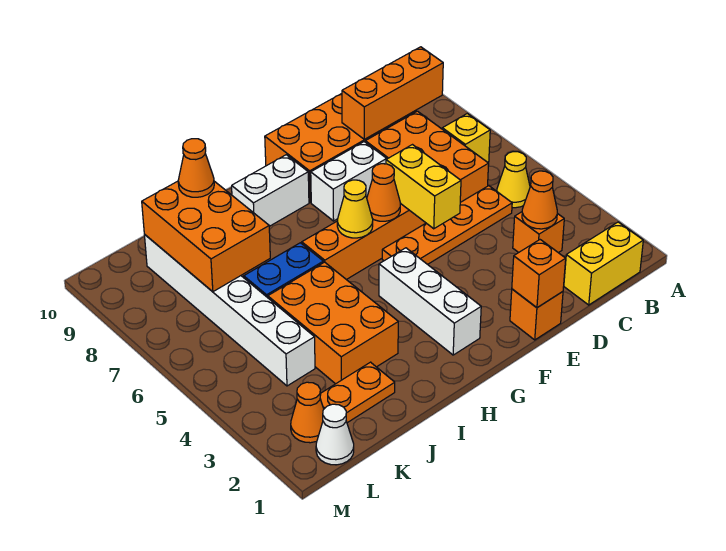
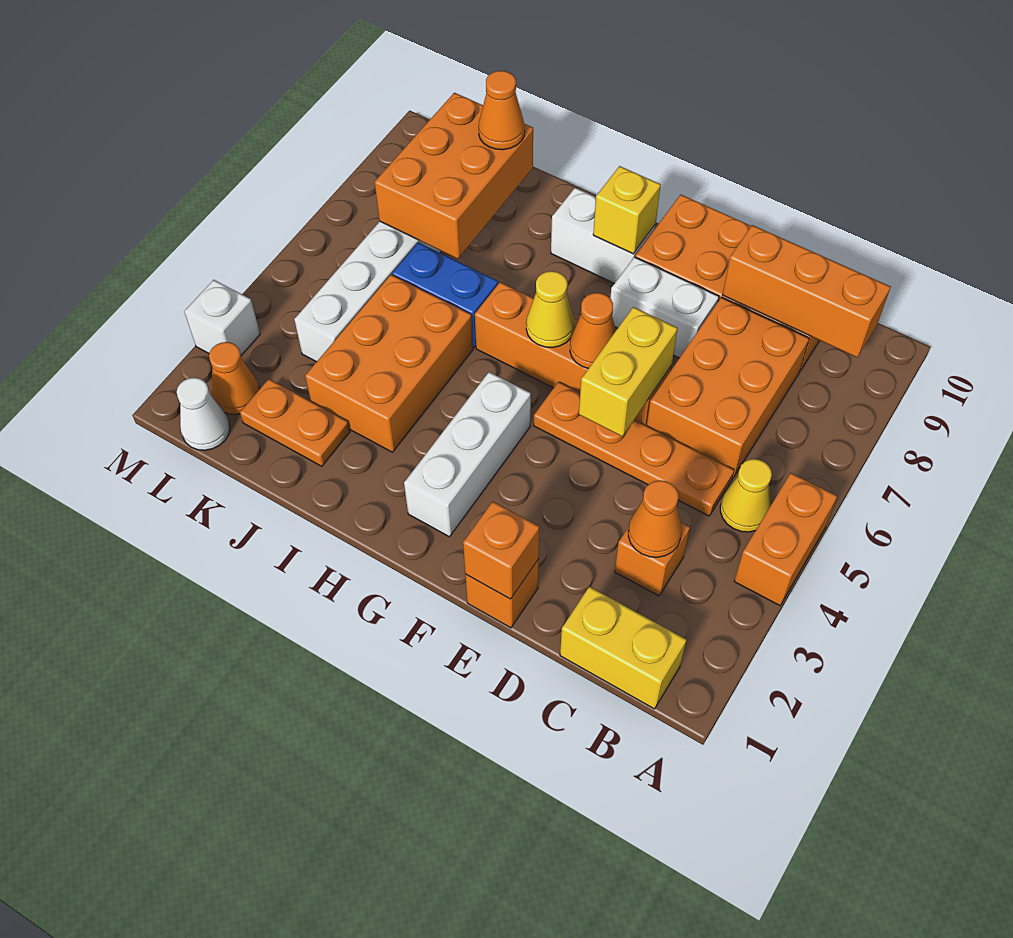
none -> orange 1x2 brick [734,473,837,606]
yellow 1x1 brick [442,114,490,162] -> yellow 1x1 brick moved to [593,166,661,254]
none -> white 1x1 brick [184,280,260,356]

